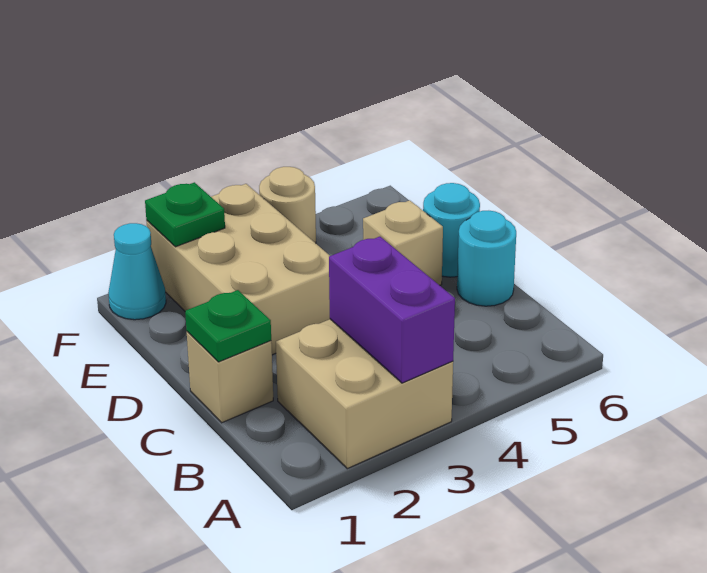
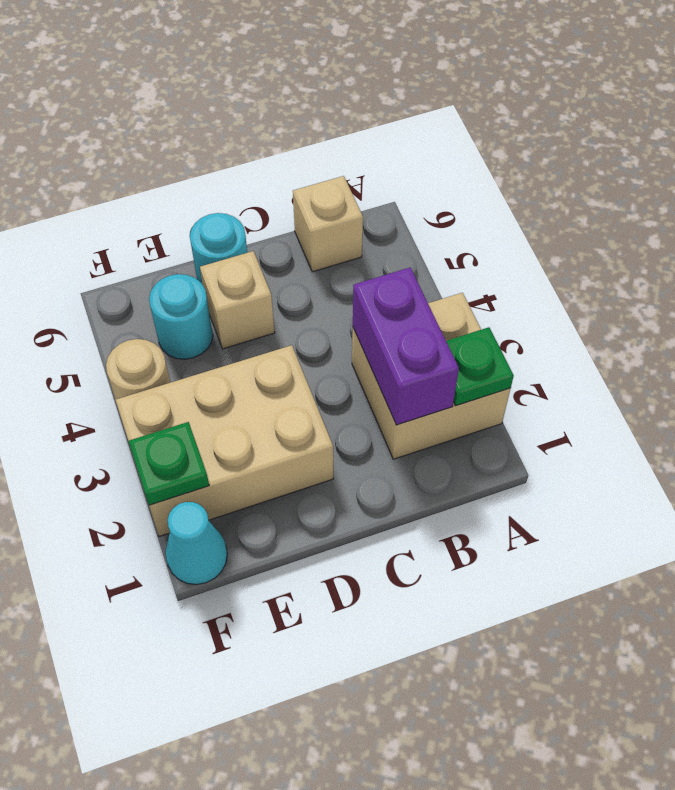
purple 1x2 brick [329,237,455,383] -> purple 1x2 brick turned to [353,268,459,425]
tan 1x1 brick [187,332,273,423] -> tan 1x1 brick moved to [293,176,363,272]
green 1x1 plate [185,290,271,362] -> green 1x1 plate moved to [446,327,514,406]
cyan 1x1 round brick [457,211,516,306] -> cyan 1x1 round brick moved to [149,274,213,359]

